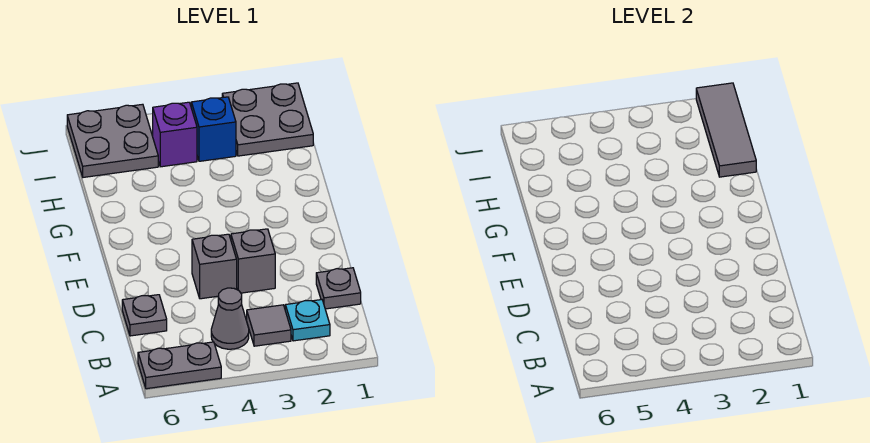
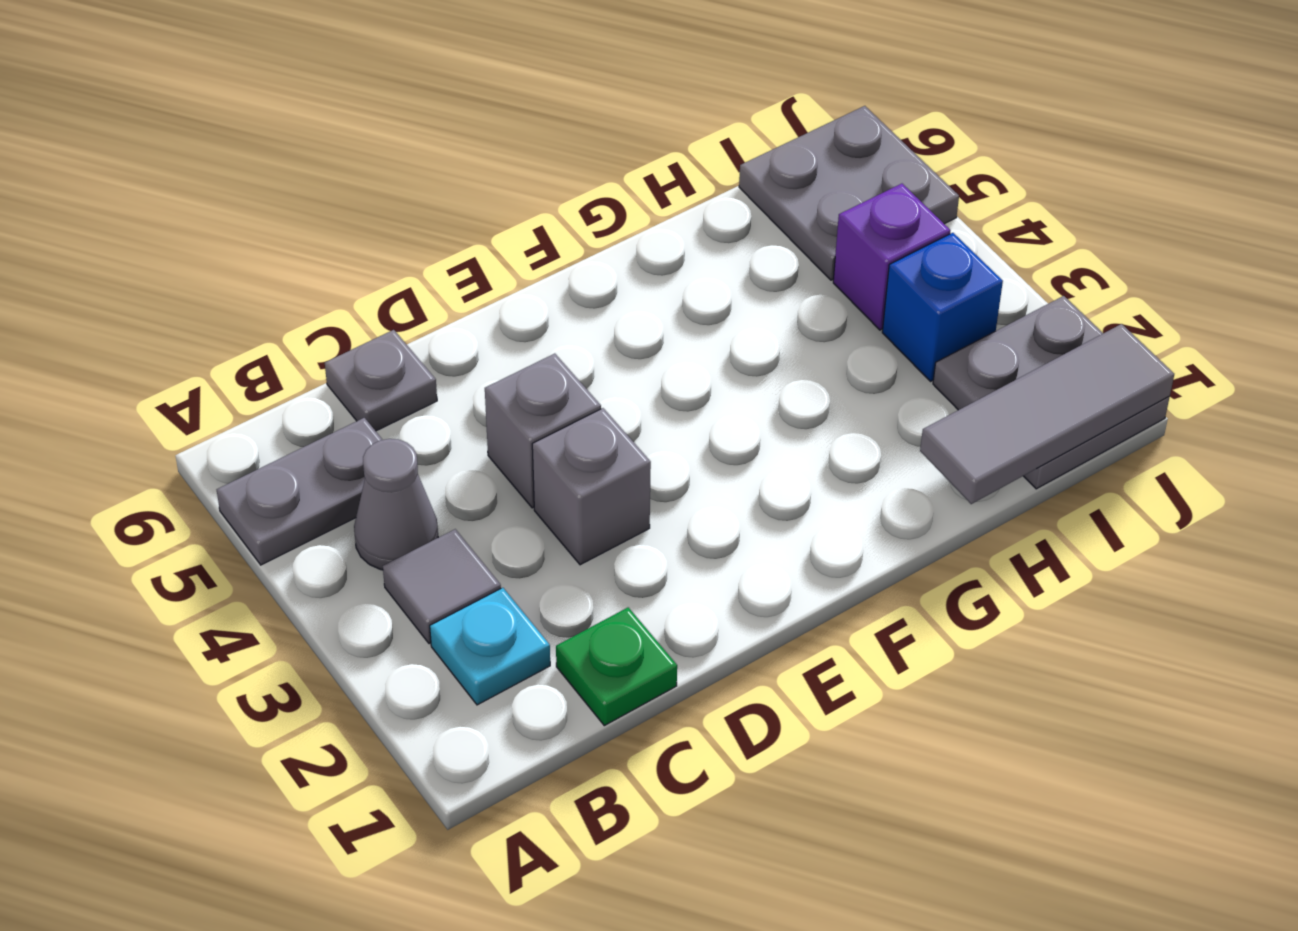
grey 1x2 plate [138,342,221,389] -> grey 1x2 plate turned to [217,418,382,565]
grey 1x1 plate [316,268,361,309] -> green 1x1 plate [556,607,677,726]

